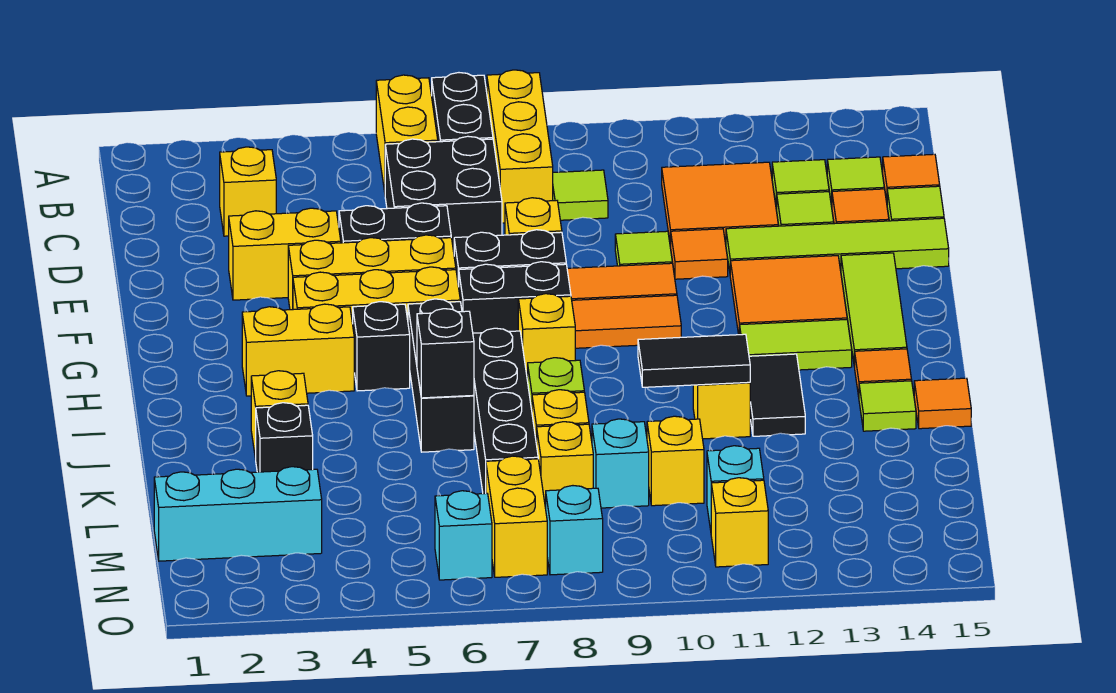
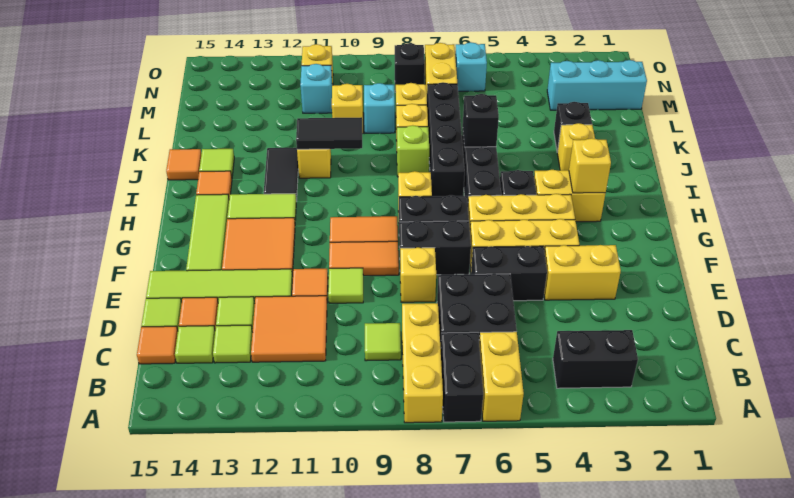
none -> black 1x2 brick [553,330,638,388]
yellow 1x1 brick [220,147,276,236] -> yellow 1x1 brick moved to [569,138,611,193]
cyan 1x1 brick [546,486,603,575] -> black 1x1 brick [395,43,425,92]

